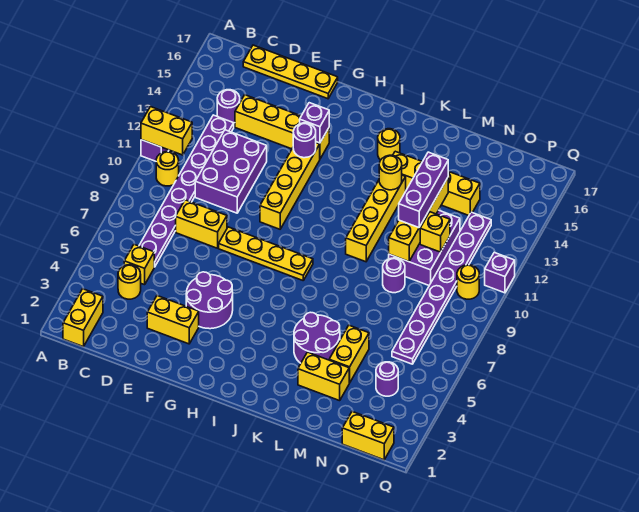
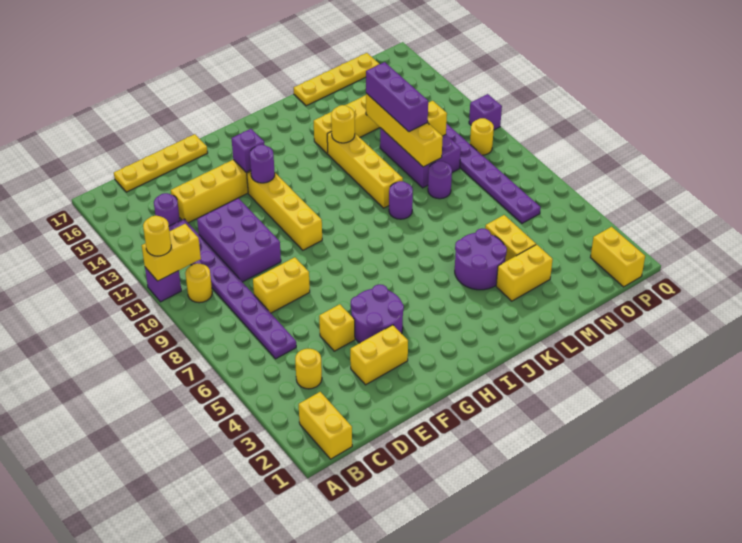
yellow 1x1 brick [124,244,154,285] -> yellow 1x1 brick moved to [319,304,355,351]
yellow 1x4 plate [219,227,313,280] -> yellow 1x4 plate moved to [294,53,379,106]
yellow 1x1 round brick [378,129,400,160] -> yellow 1x1 round brick moved to [143,216,171,256]
yellow 1x2 brick [342,412,394,460] -> yellow 1x2 brick turned to [590,227,645,287]
purple 1x1 round brick [376,362,398,396] -> purple 1x1 round brick moved to [389,181,413,219]

